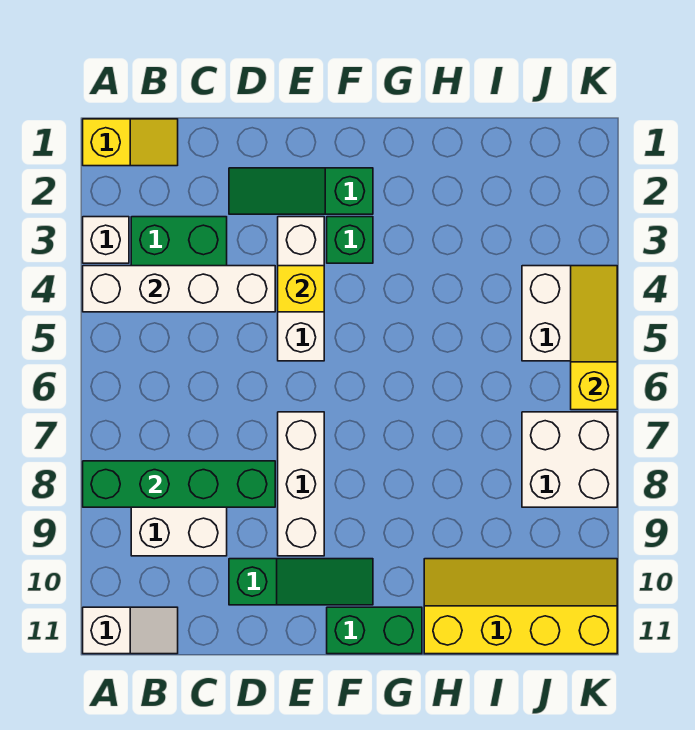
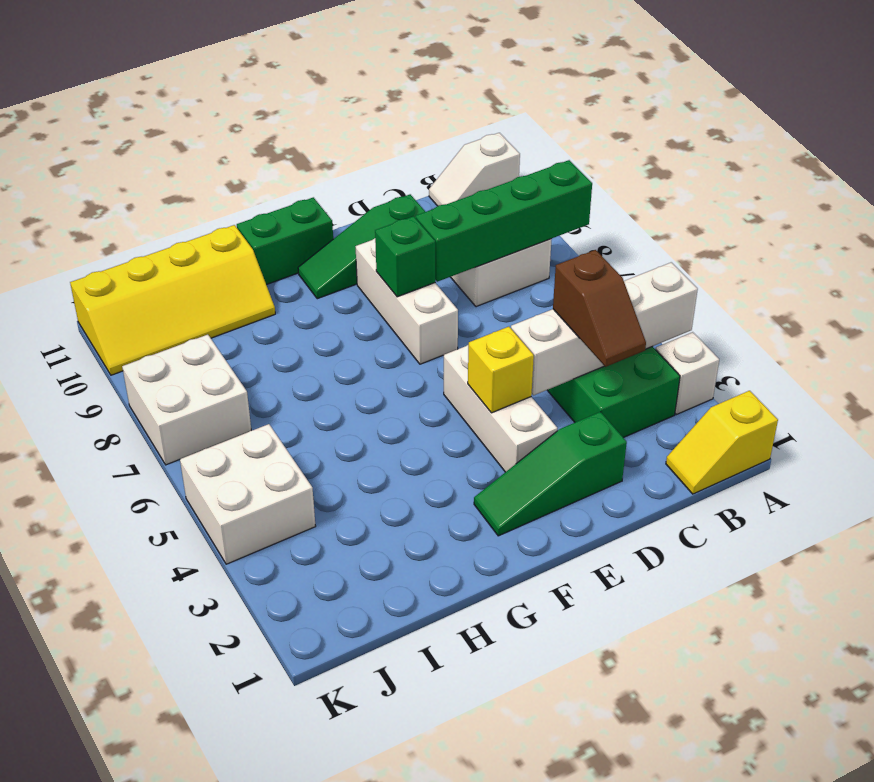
none -> brown 1x2 slope [553,250,646,367]
green 1x3 slope [229,168,373,214] -> green 1x3 slope turned to [474,412,627,536]
green 1x1 brick [327,217,373,263] -> green 1x1 brick moved to [375,216,435,297]
yellow 1x3 slope [571,266,617,410] -> none

